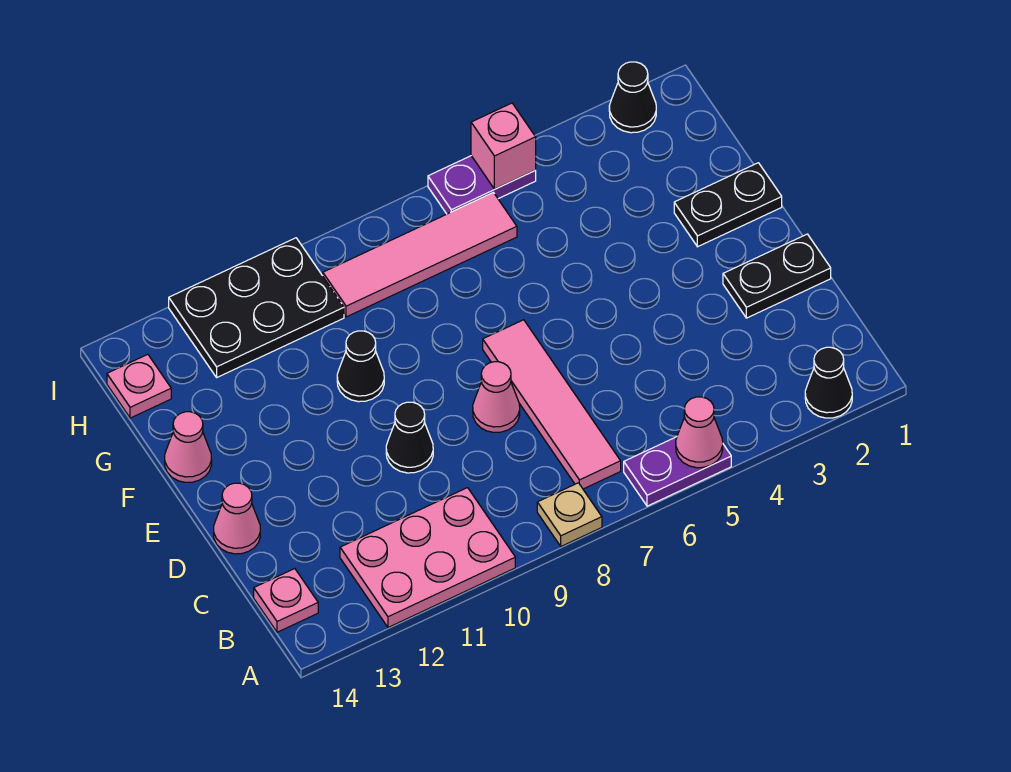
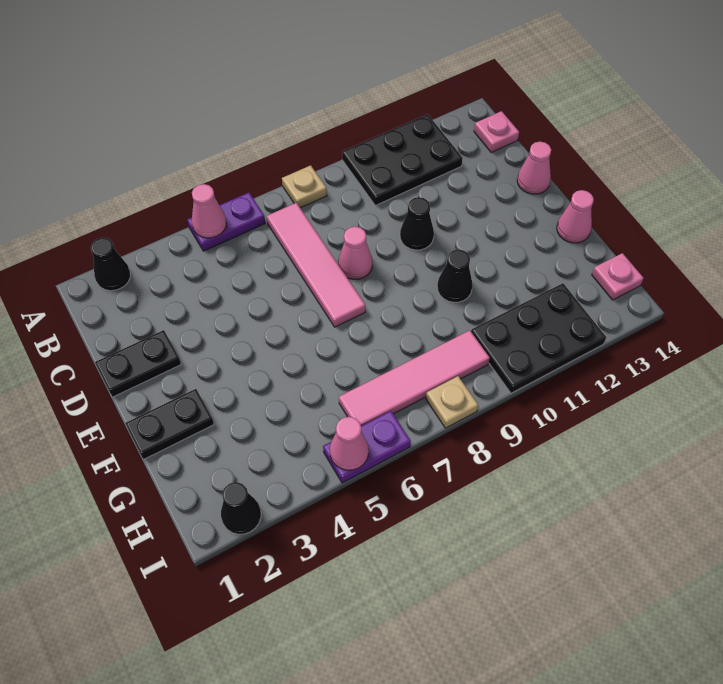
pink 2x3 plate [340,488,515,627] -> black 2x3 plate [342,114,463,205]
pink 1x1 brick [471,103,536,189] -> pink 1x1 cone [330,417,369,470]
none -> tan 1x1 plate [426,376,478,428]

